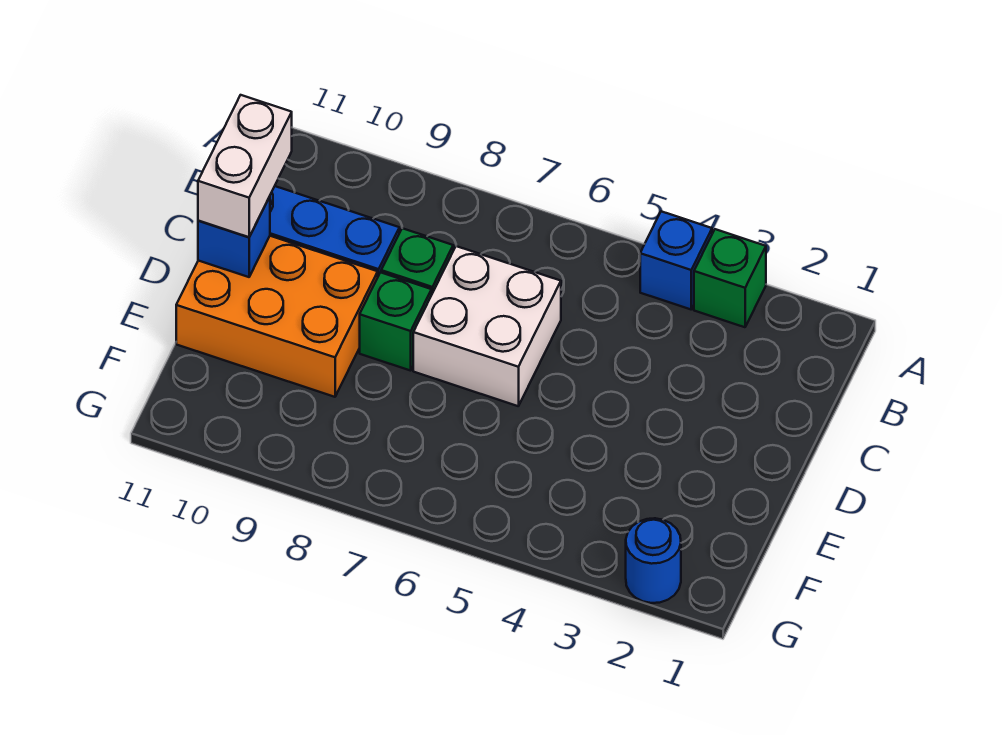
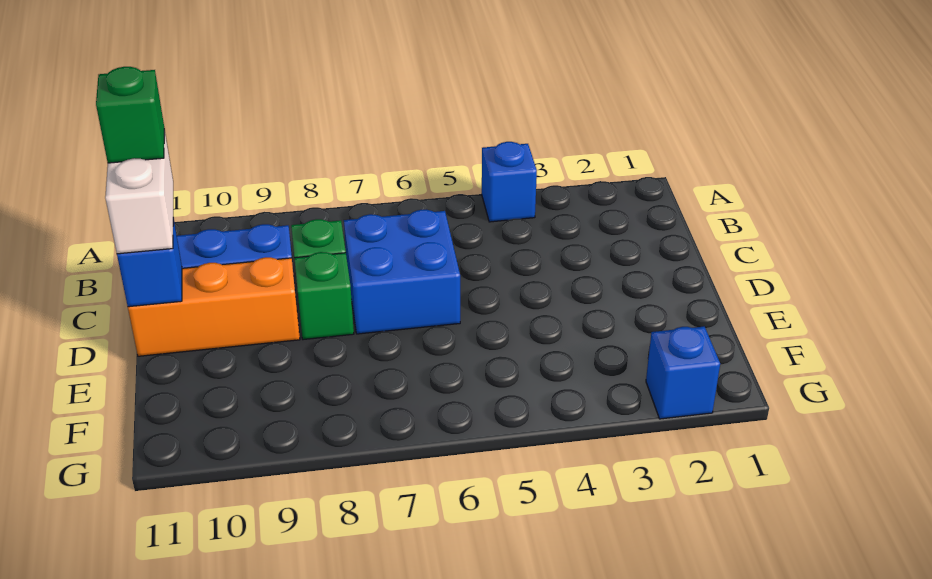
green 1x1 brick [694,229,766,327] -> green 1x1 brick moved to [96,67,164,163]
white 2x2 brick [413,246,561,406] -> blue 2x2 brick [344,210,460,334]
orange 2x3 brick [176,236,378,397] -> orange 1x3 brick [128,257,300,356]
blue 1x1 round brick [626,518,681,603] -> blue 1x1 brick [646,327,720,419]

